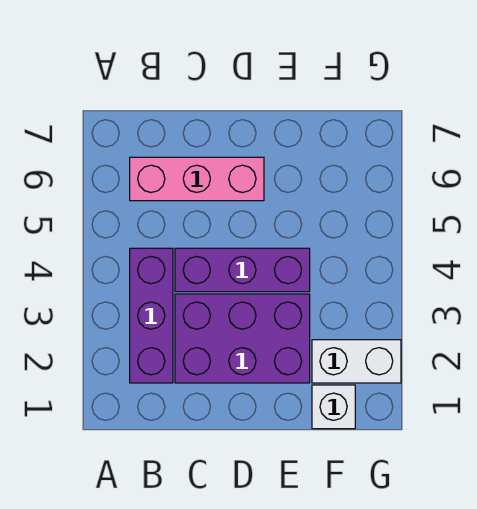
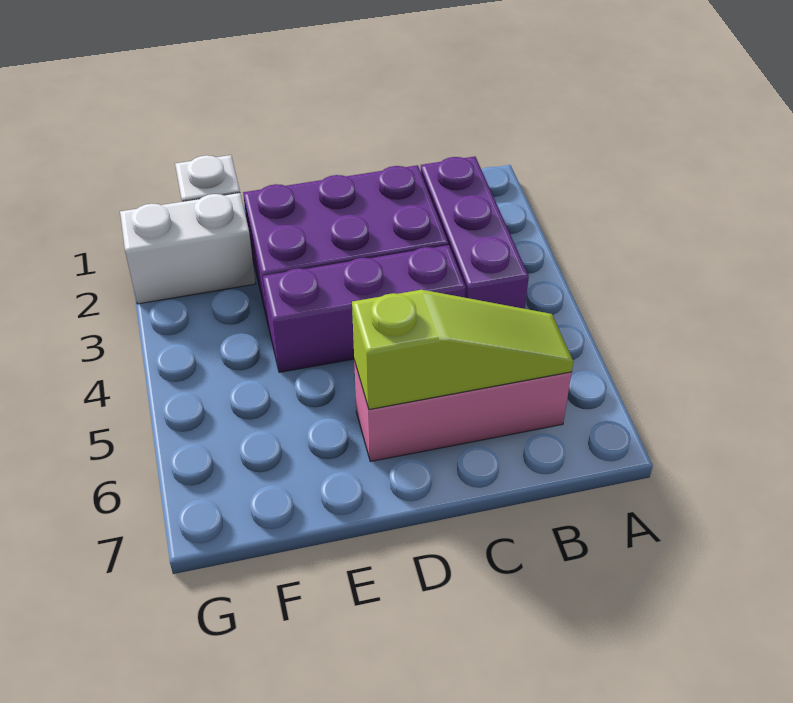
none -> lime 1x3 slope [352,290,573,410]

